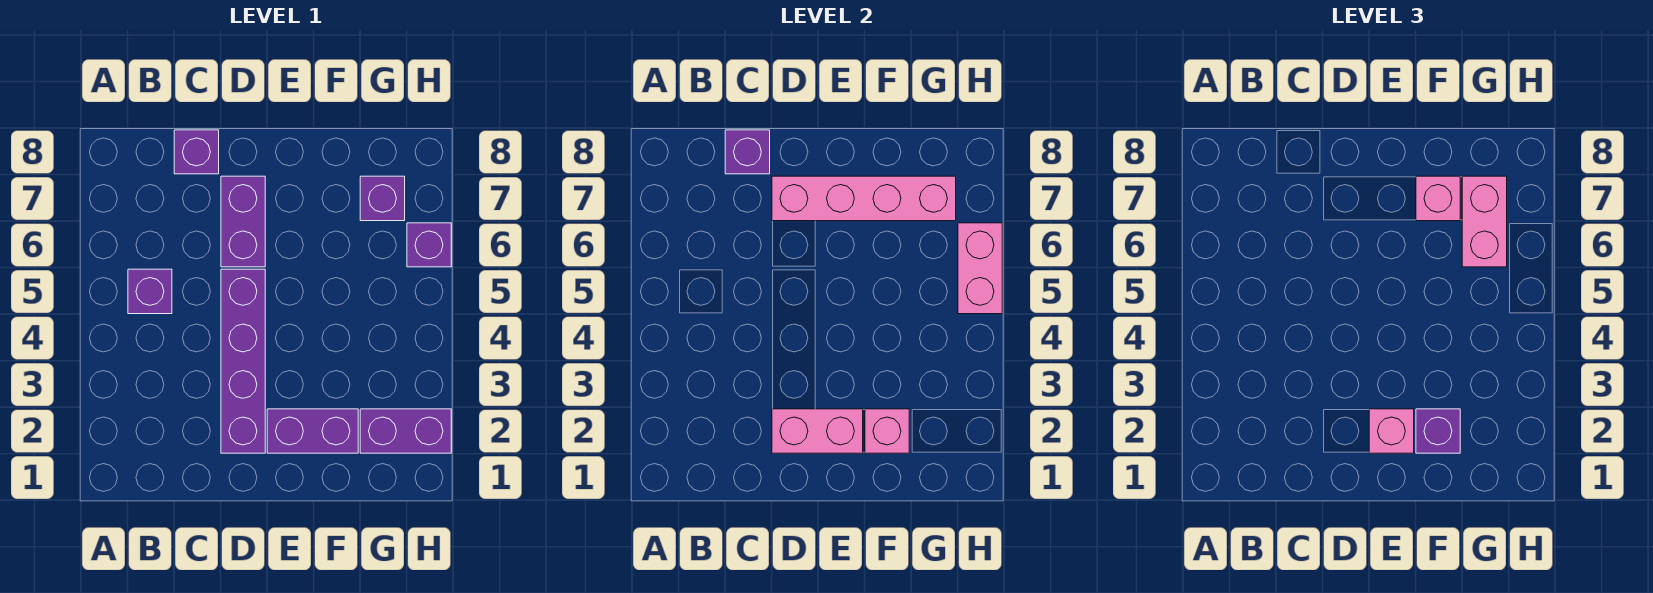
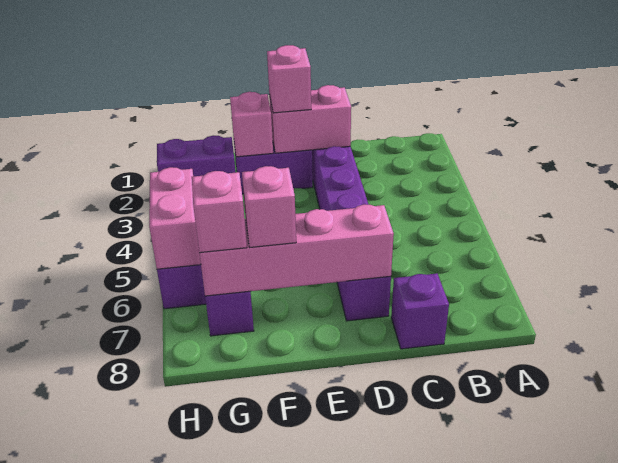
purple 1x1 brick [128,269,172,314] -> none
purple 1x1 brick [725,130,770,174] -> none
purple 1x1 brick [1416,409,1460,453] -> none
pink 1x2 brick [1462,176,1507,267] -> pink 1x1 brick [192,171,247,253]

